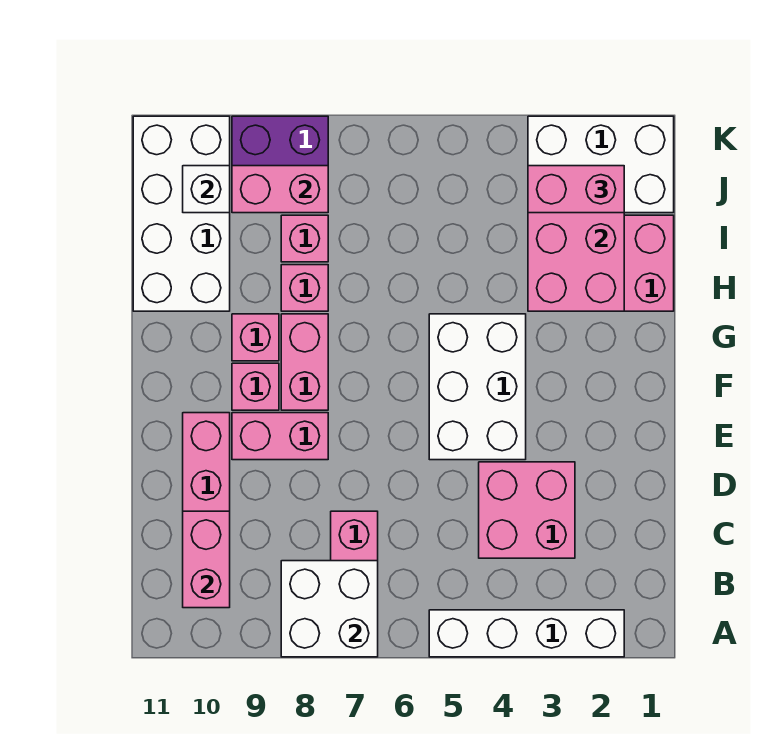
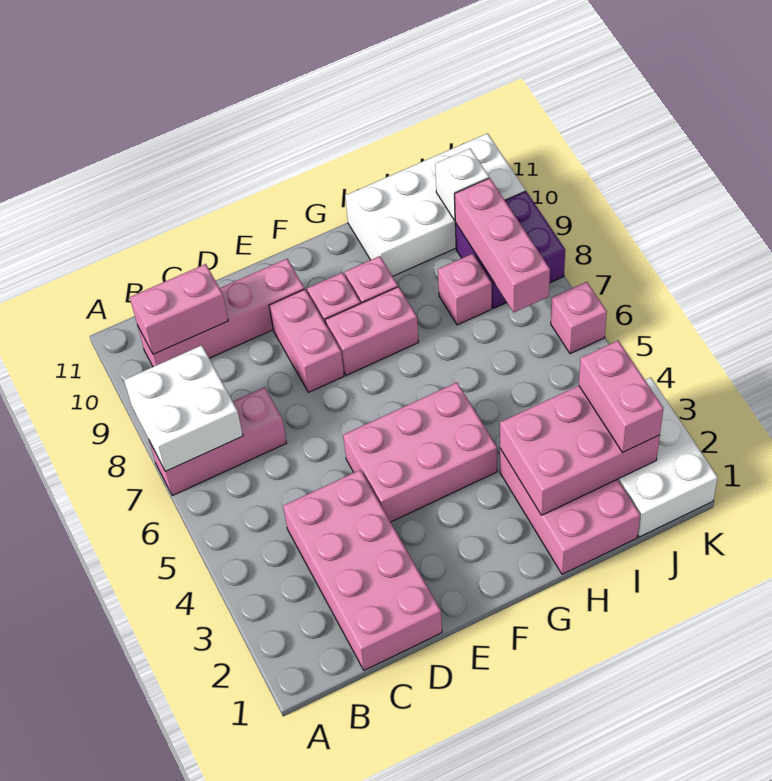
white 1x4 brick [429,610,624,657] -> none
pink 2x2 brick [479,462,575,558] -> pink 2x4 brick [283,470,442,670]
white 2x3 brick [429,314,526,460] -> pink 2x3 brick [343,383,497,522]
pink 1x1 brick [281,265,328,311] -> pink 1x1 brick moved to [551,282,607,354]
pink 1x2 brick [232,166,328,213] -> pink 1x3 brick [455,178,550,312]

